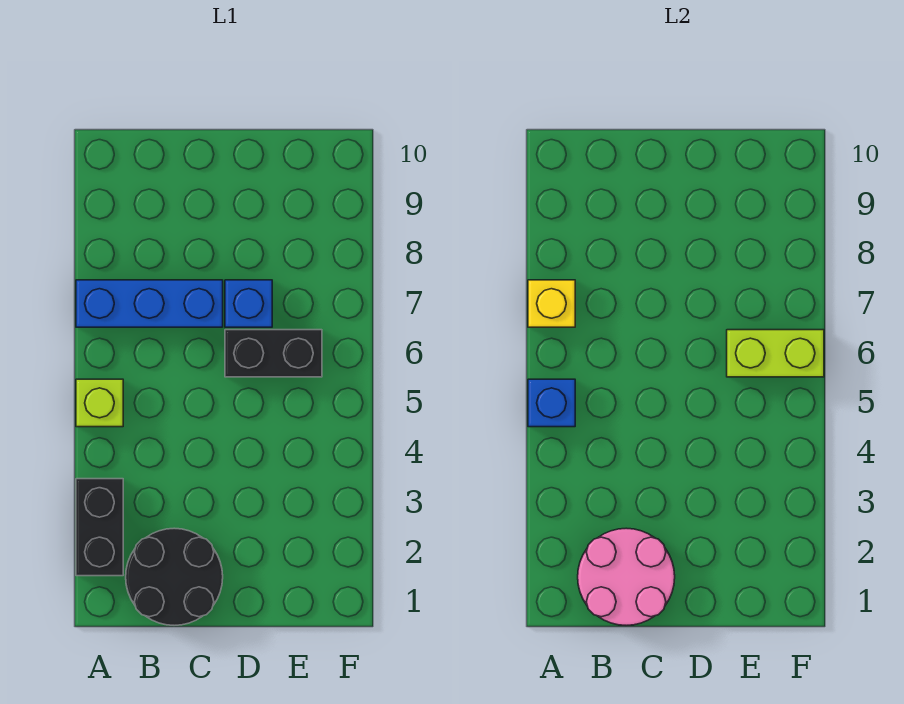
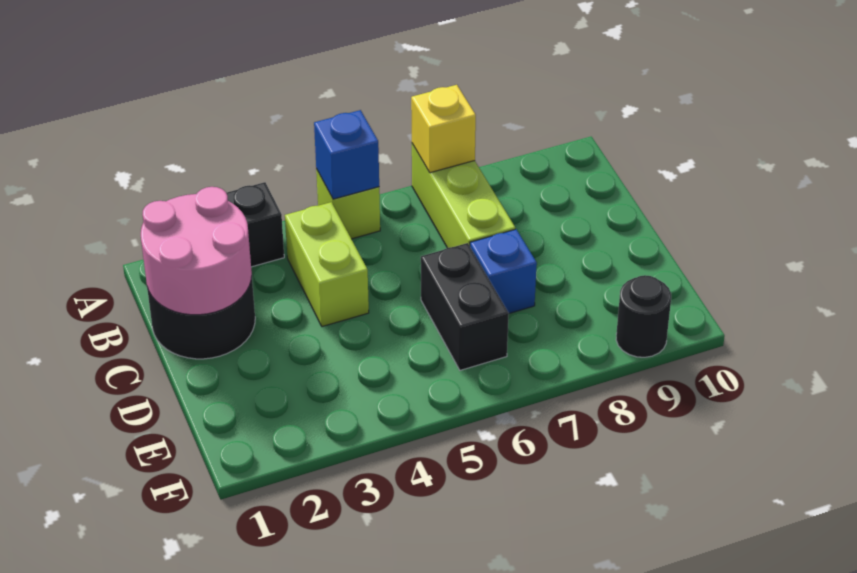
blue 1x3 brick [76,280,223,327] -> lime 1x3 brick [412,144,515,248]
lime 1x2 brick [727,330,824,377] -> lime 1x2 brick moved to [285,202,369,327]
none -> black 1x1 round brick [616,275,671,357]

